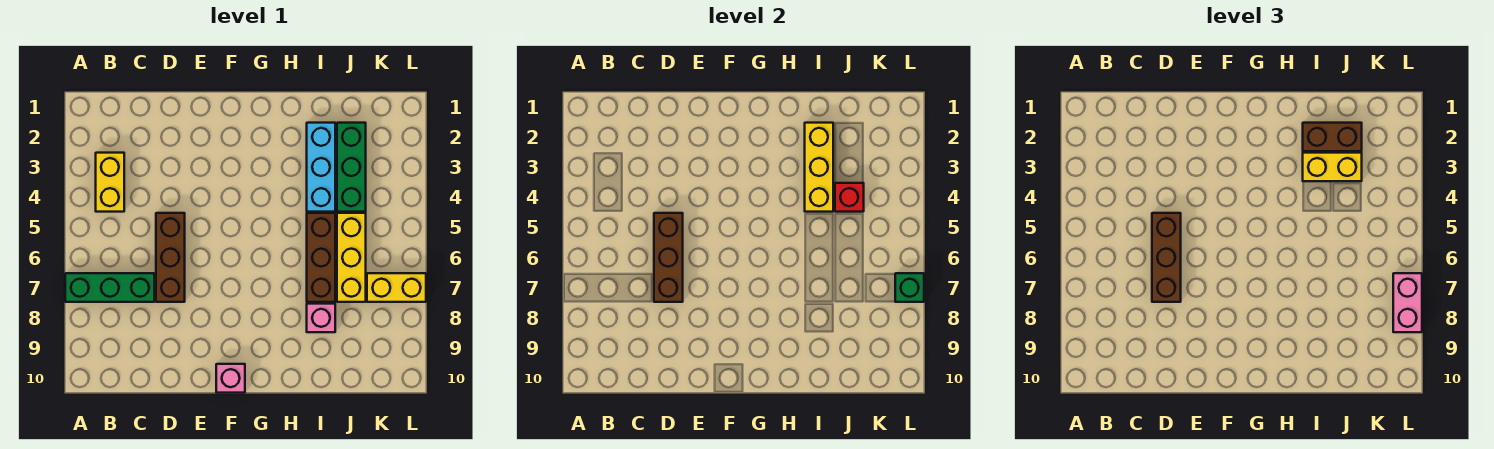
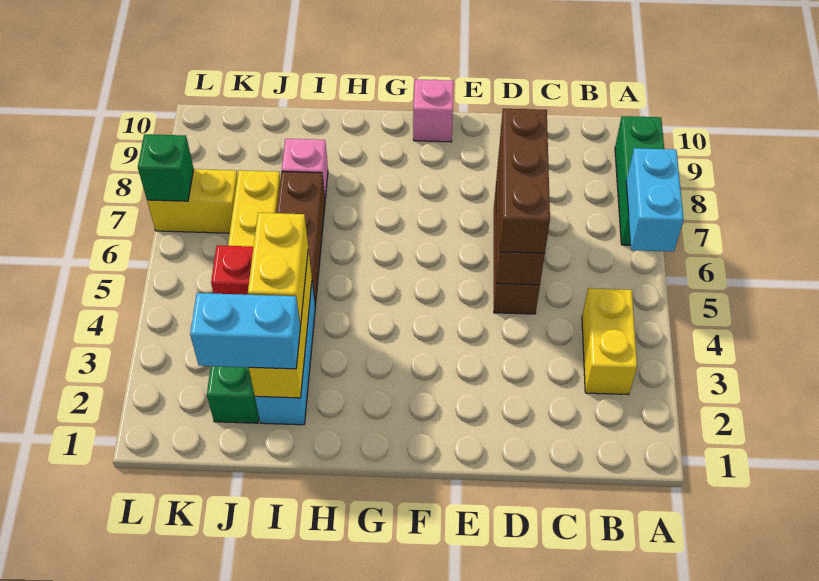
none -> cyan 1x2 brick [626,148,684,252]
green 1x3 brick [65,273,154,302] -> green 1x3 brick turned to [615,116,664,245]
brown 1x2 brick [1303,123,1362,151] -> cyan 1x2 brick [190,293,300,369]
yellow 1x2 brick [1303,153,1362,181] -> yellow 1x2 brick turned to [248,213,308,326]
pink 1x2 brick [1393,273,1422,332] -> none

